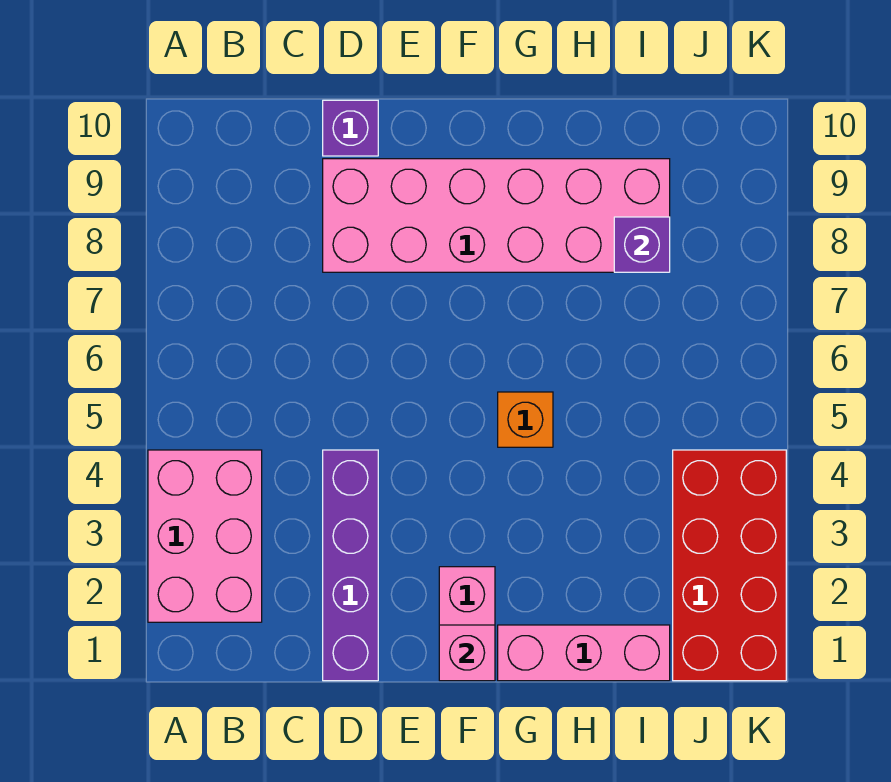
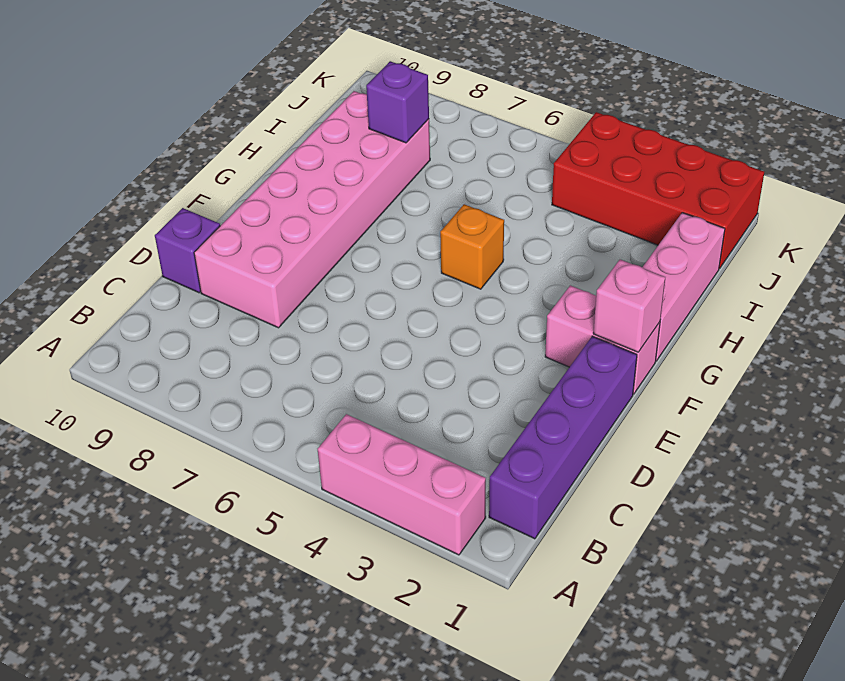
pink 2x3 brick [148,450,262,622] -> pink 1x3 brick [318,414,486,555]
purple 1x4 brick [323,450,378,681] -> purple 1x4 brick turned to [489,336,637,539]

